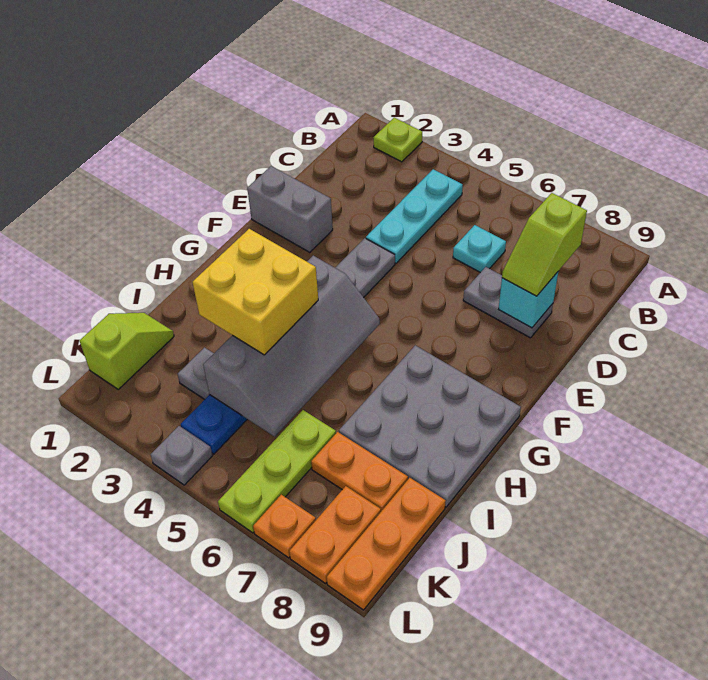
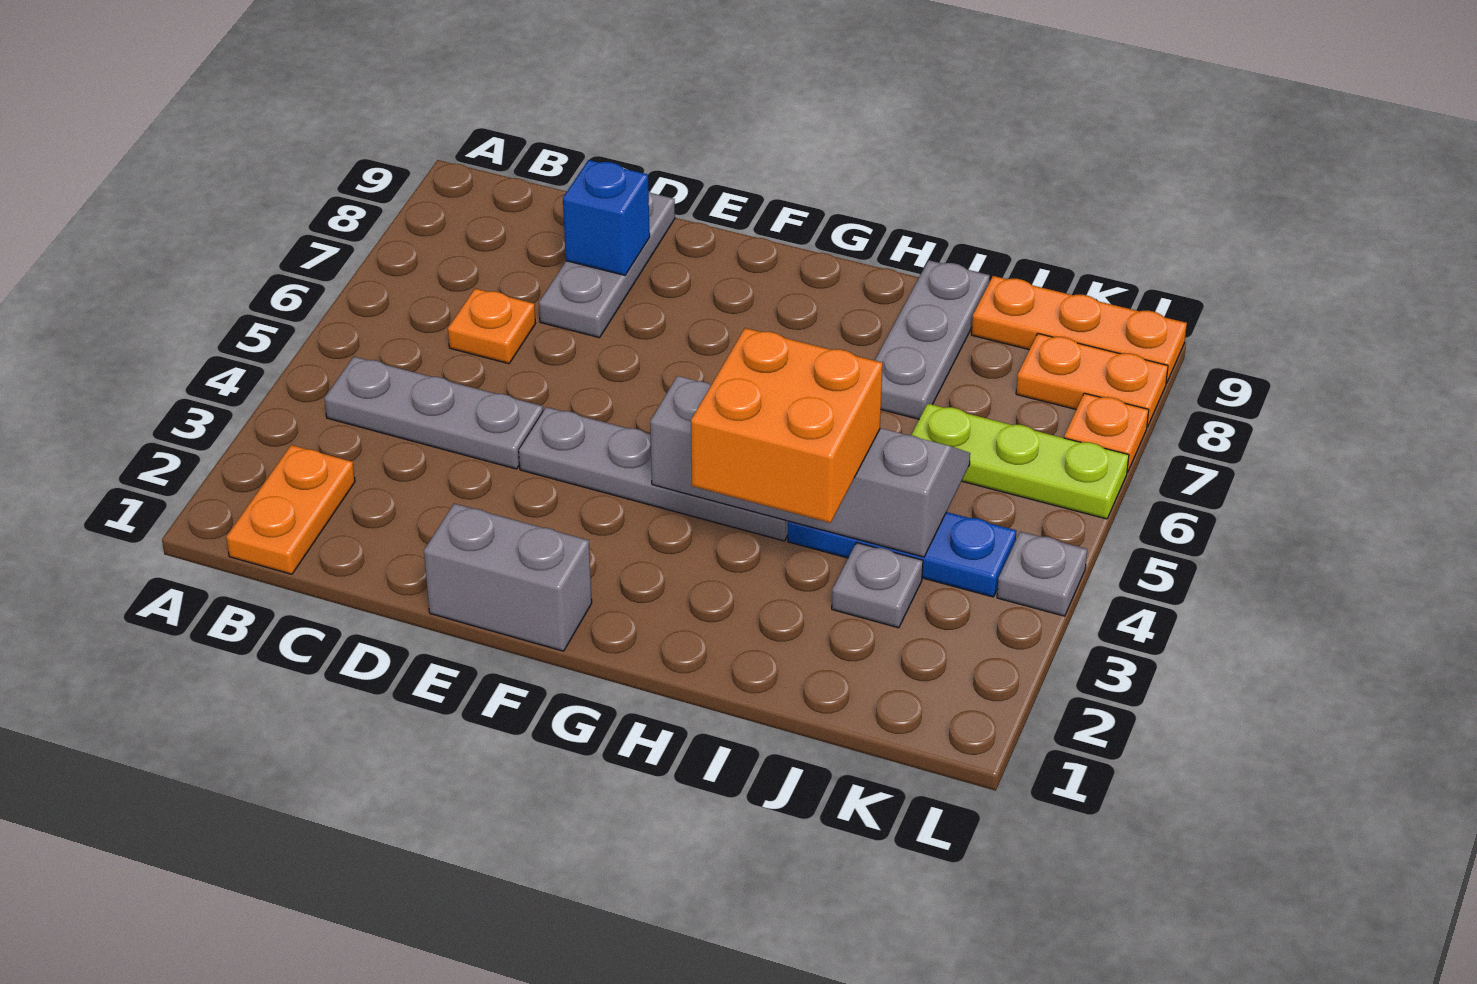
lime 1x1 plate [373,118,422,162] -> none
cyan 1x3 plate [366,169,463,263] -> grey 1x3 plate [324,357,543,469]
cyan 1x1 plate [453,225,506,273] -> orange 1x1 plate [448,289,536,364]
lime 1x2 slope [502,193,587,296] -> none
grey 1x2 plate [463,267,553,338] -> grey 1x3 plate [539,192,675,338]
cyan 1x1 brick [499,272,558,328] -> blue 1x1 brick [563,160,650,275]
grey 1x2 brick [247,166,333,252] -> grey 1x2 brick turned to [424,504,592,651]
grey 3x3 plate [339,345,521,507] -> grey 1x3 plate [875,260,990,419]
yellow 2x2 brick [193,229,318,355] -> orange 2x2 brick [691,328,883,523]
lime 1x2 slope [79,313,174,389] -> none
orange 1x2 plate [311,432,408,511] -> orange 1x2 plate moved to [226,445,355,574]

